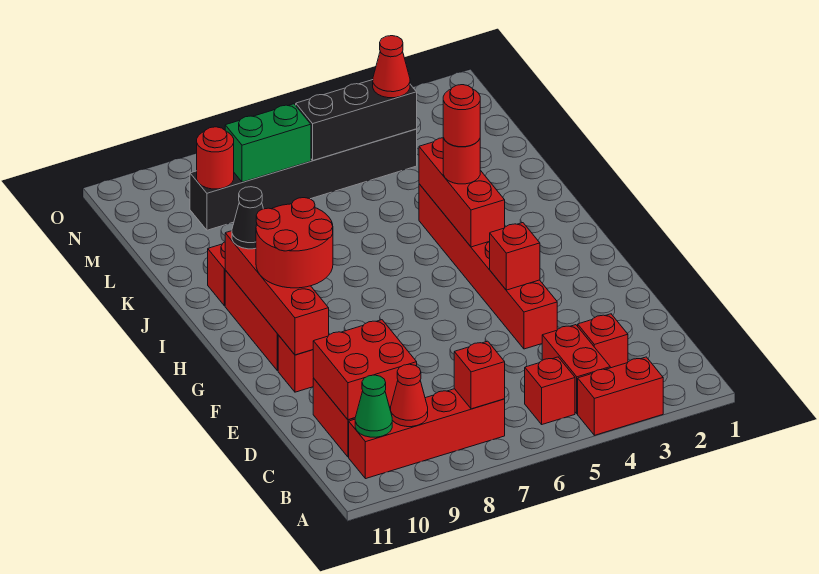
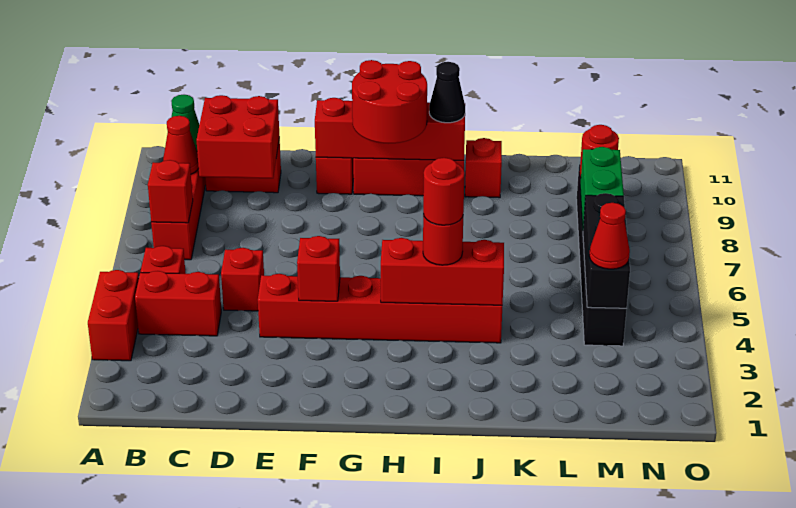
red 1x1 brick [578,314,628,368] -> red 1x1 brick moved to [221,248,264,311]

